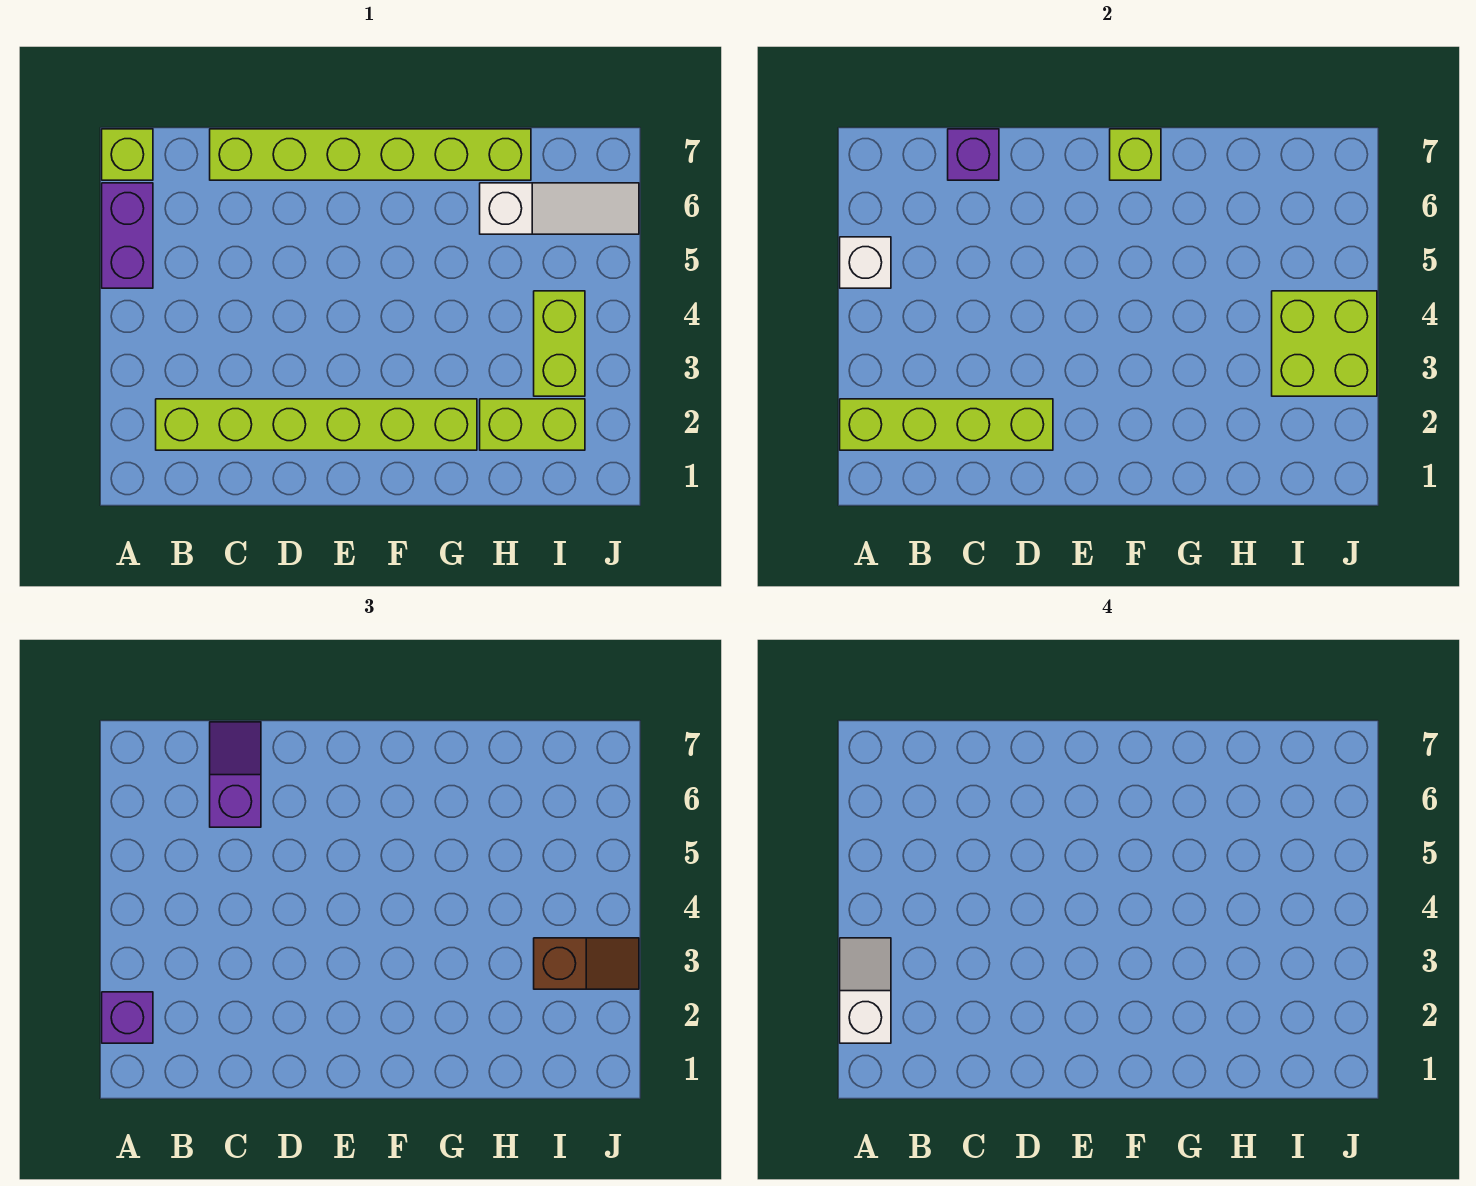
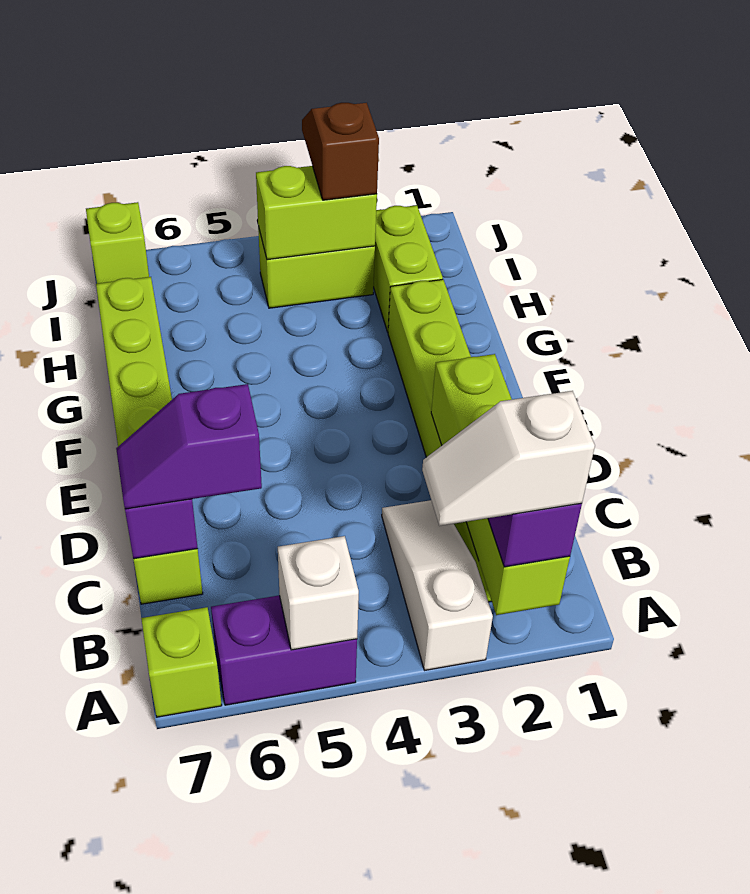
lime 1x1 brick [1110,129,1161,180] -> lime 1x1 brick moved to [86,202,149,284]
white 1x3 slope [480,183,639,234] -> white 1x3 slope moved to [382,500,493,670]
lime 2x2 brick [1272,291,1377,396] -> lime 1x2 brick [256,166,377,260]

